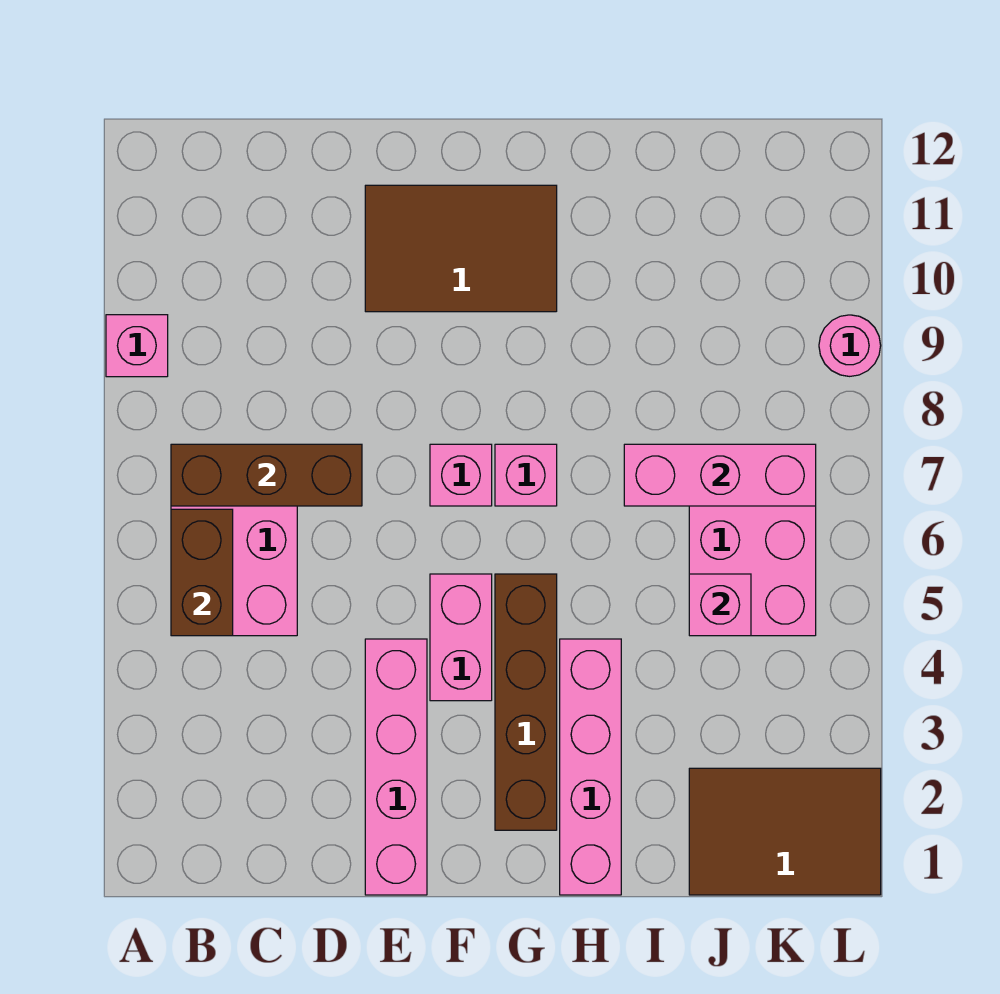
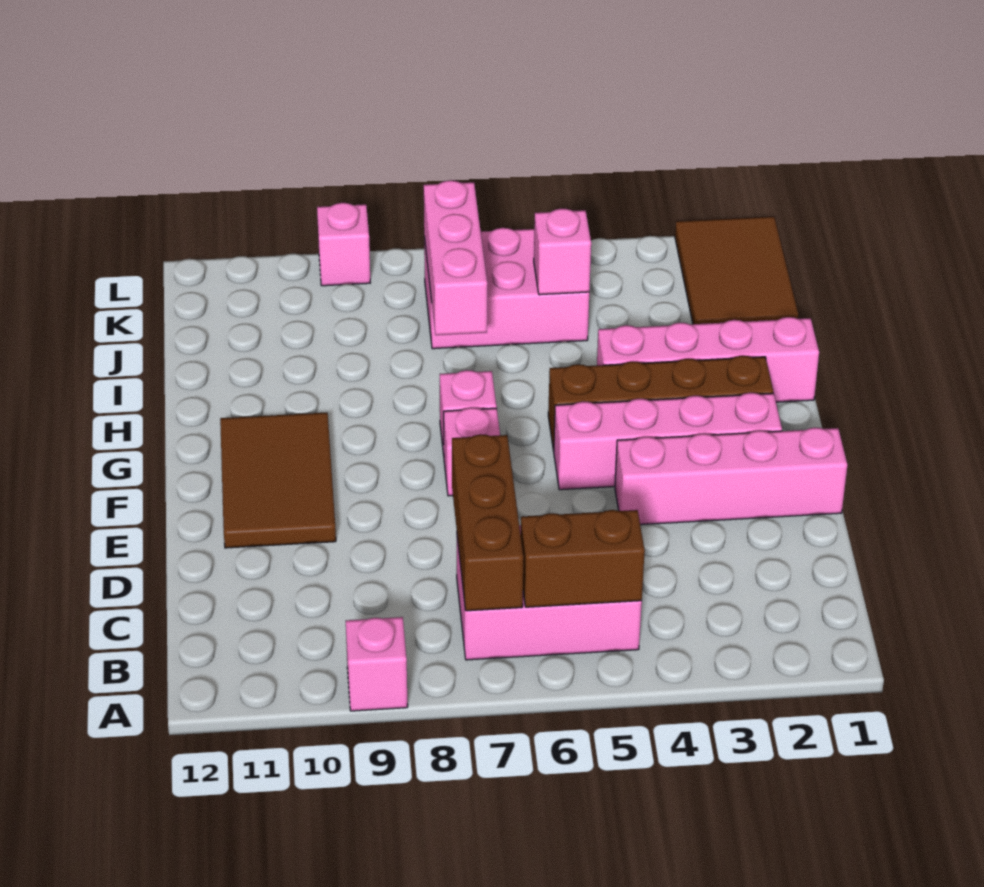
pink 1x2 brick [430,574,492,701] -> pink 1x4 brick [554,393,782,490]
pink 1x1 round brick [819,315,881,376] -> pink 1x1 brick [317,203,370,286]

